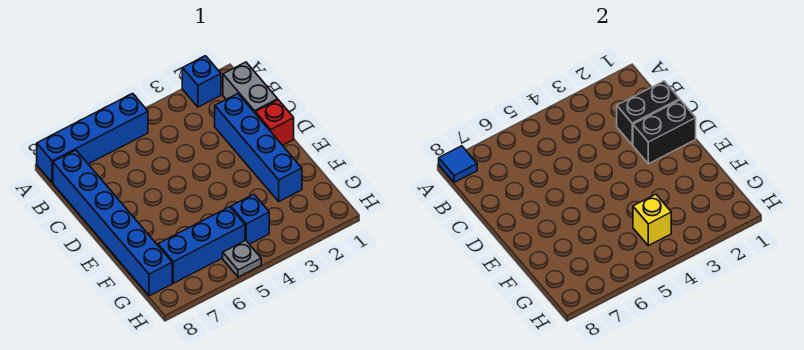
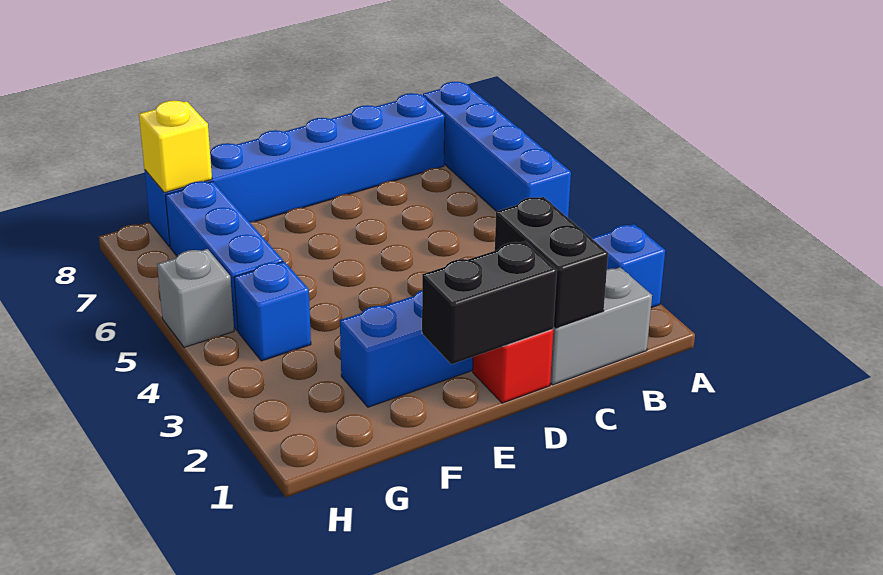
blue 1x1 tile [439,146,477,183] -> none
black 1x2 brick [633,100,696,164] -> black 1x2 brick turned to [422,241,557,364]
yellow 1x1 brick [633,194,671,246] -> yellow 1x1 brick moved to [139,100,212,193]
grey 1x1 plate [223,240,261,277] -> grey 1x1 brick [157,249,234,347]

